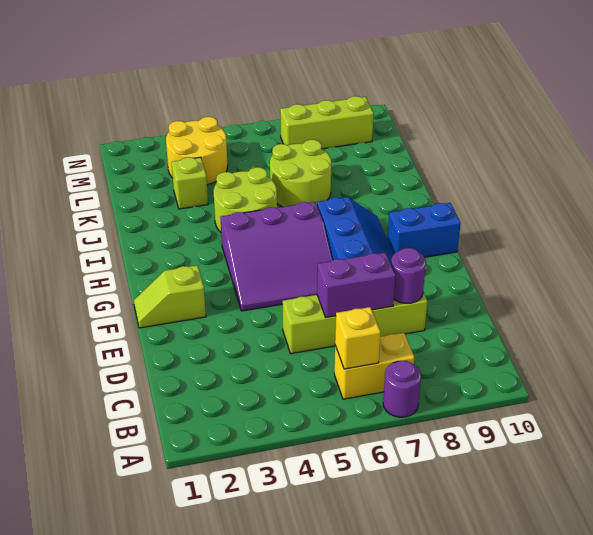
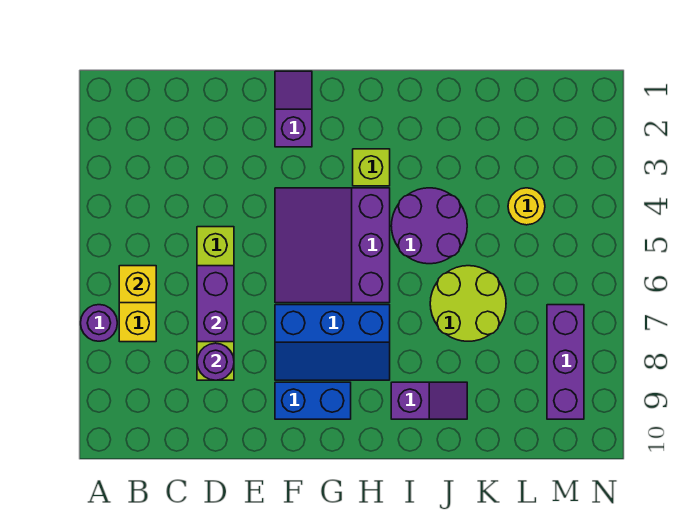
lime 1x2 slope [134,265,206,328] -> purple 1x2 slope [275,71,312,147]
blue 1x2 brick [387,203,461,257] -> blue 1x2 brick turned to [275,382,351,419]
lime 2x2 round brick [214,167,277,232] -> purple 2x2 round brick [391,188,467,264]
none -> purple 1x2 slope [391,382,467,419]
lime 1x1 brick [171,157,208,209] -> lime 1x1 brick moved to [353,149,390,186]
yellow 2x2 round brick [166,117,228,185] -> yellow 1x1 round brick [508,188,545,225]
lime 1x3 brick [280,96,374,149] -> purple 1x3 brick [547,305,584,419]

